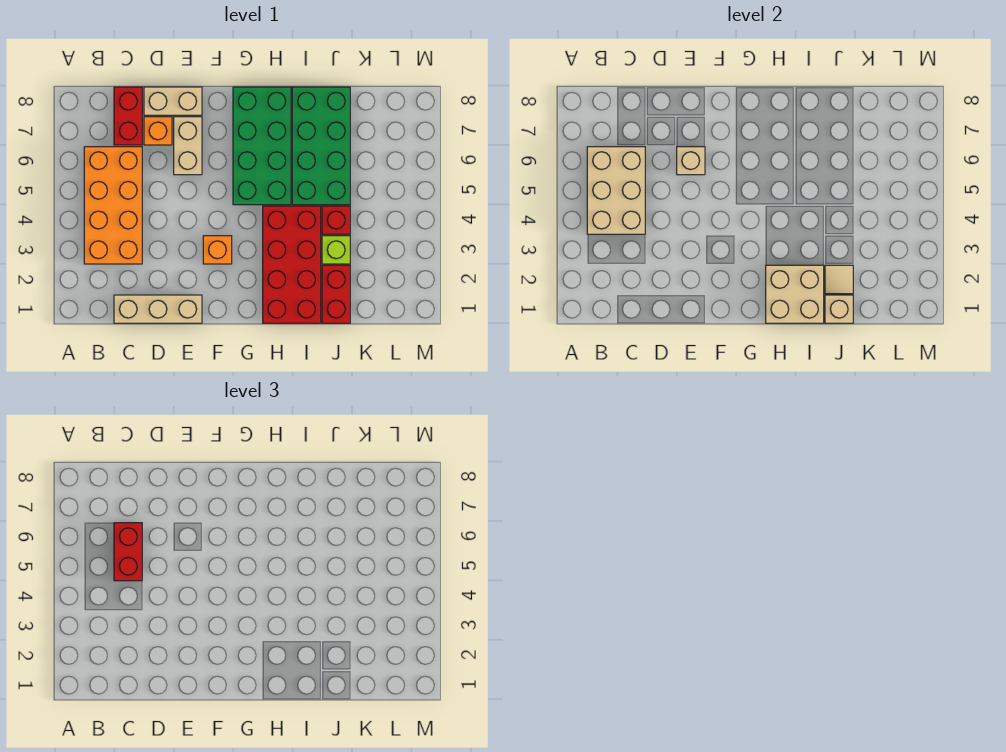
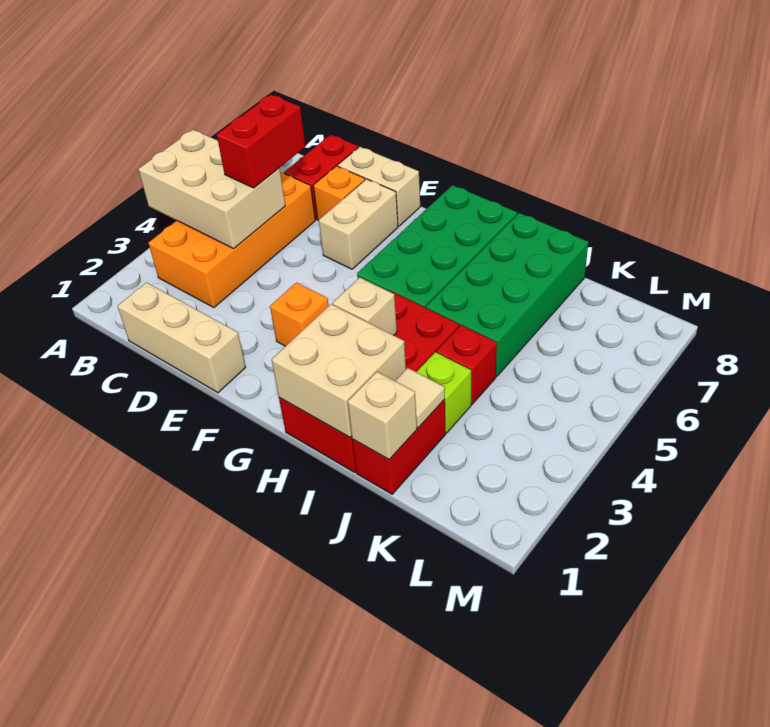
tan 2x3 brick [587,147,645,234] -> tan 2x3 brick turned to [138,130,285,249]
tan 1x1 brick [677,147,705,175] -> tan 1x1 brick moved to [333,277,397,335]

